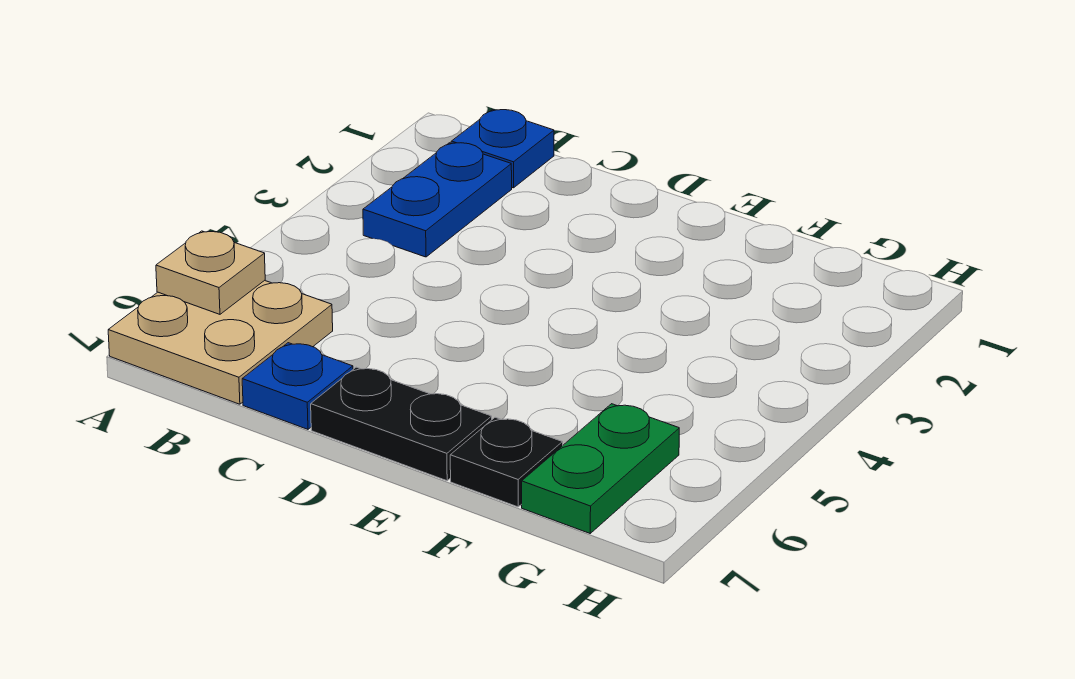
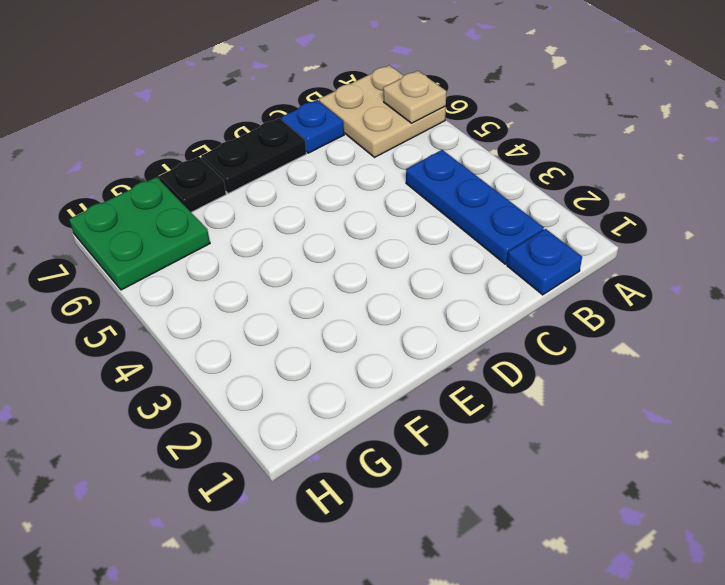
blue 1x2 plate [363,143,512,257] -> blue 1x3 plate [406,150,544,264]
green 1x2 plate [522,404,679,533] -> green 2x2 plate [69,177,210,290]

